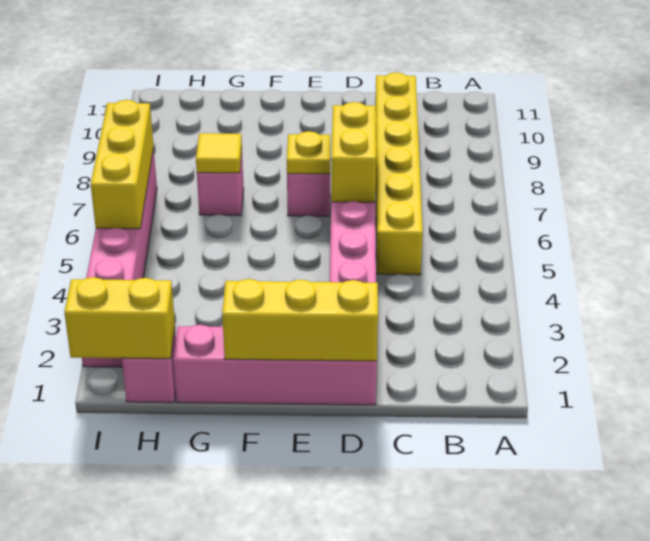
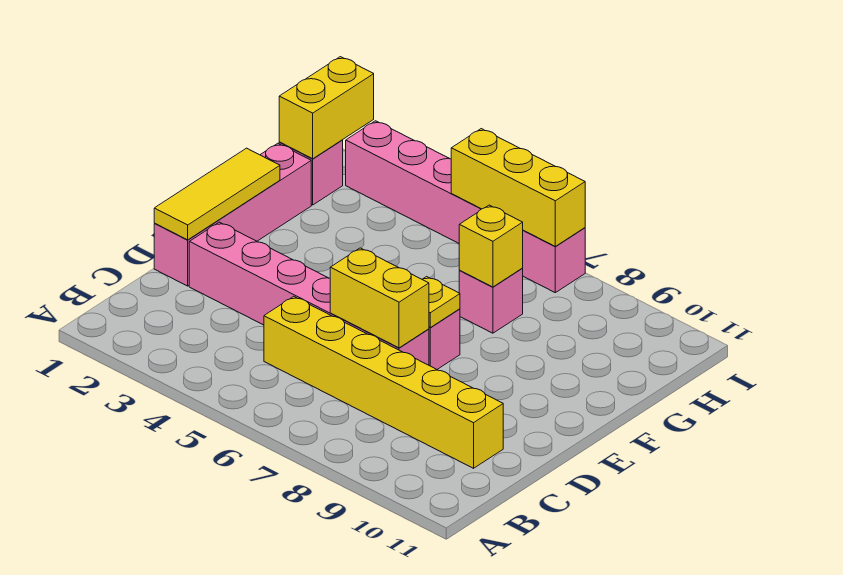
yellow 1x3 brick [222,279,378,361] -> yellow 1x3 tile [154,148,280,240]
yellow 1x1 tile [196,133,242,173] -> yellow 1x1 brick [459,205,523,287]

